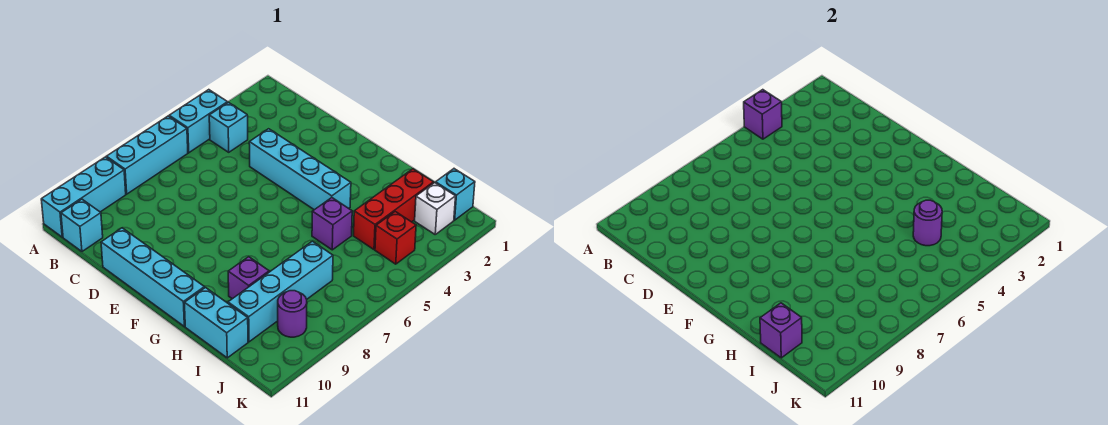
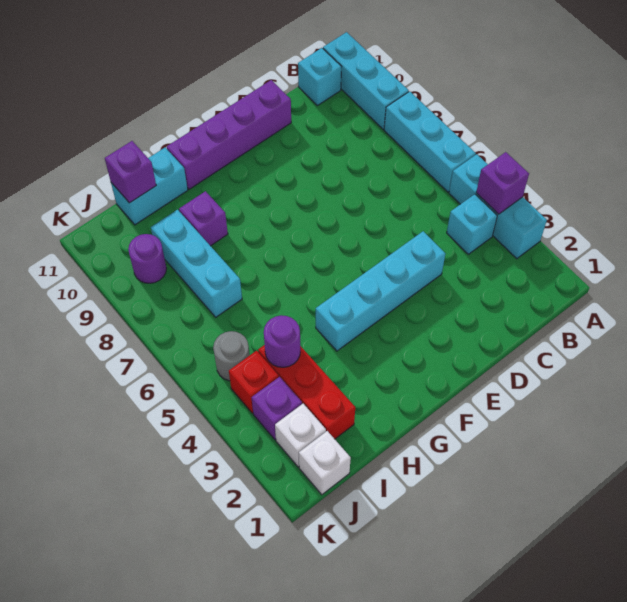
cyan 1x2 brick [169,90,228,153] -> cyan 1x3 brick [449,154,547,259]
cyan 1x4 brick [101,228,204,326] -> purple 1x4 brick [167,80,291,189]
purple 1x1 brick [312,198,352,250] -> purple 1x1 brick moved to [252,377,302,440]
cyan 1x4 brick [228,241,333,342] -> cyan 1x3 brick [151,210,242,317]
cyan 1x1 brick [436,169,475,220] -> white 1x1 brick [299,431,351,495]
none -> grey 1x1 round brick [213,331,249,381]

